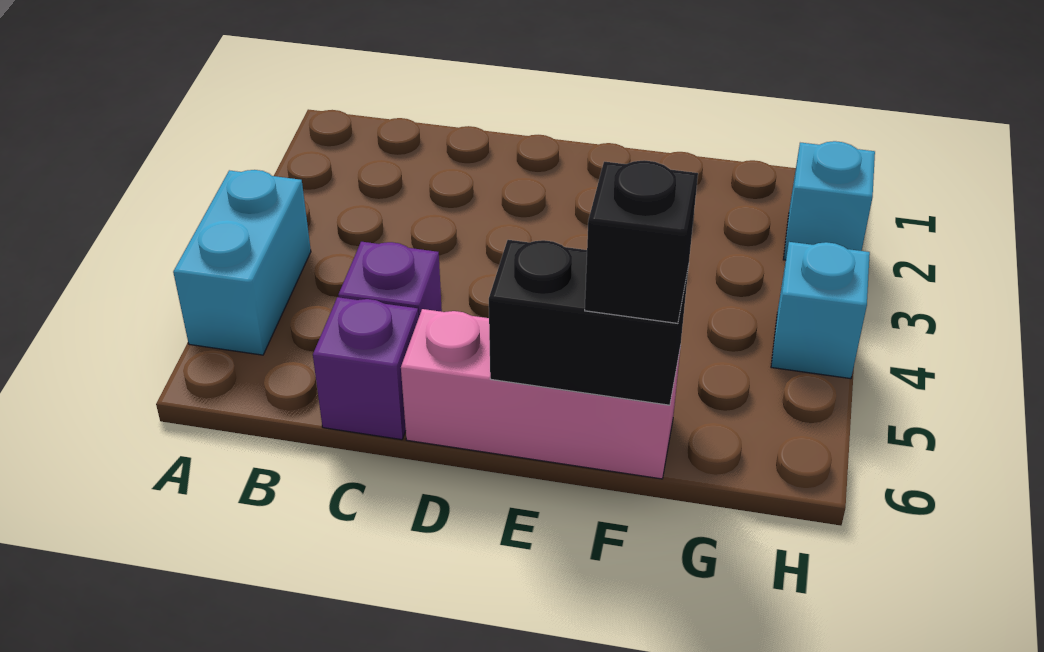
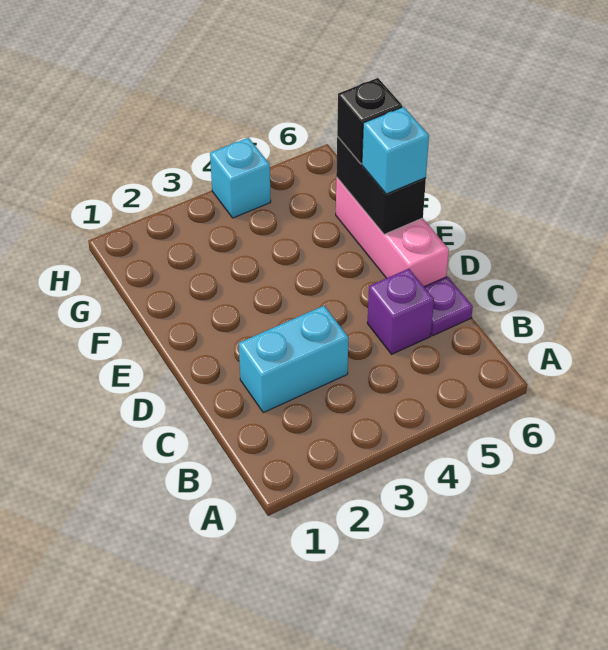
cyan 1x2 brick [173,170,311,355] -> cyan 1x2 brick moved to [239,306,349,412]
purple 1x1 brick [313,297,419,440] -> purple 1x1 plate [425,276,473,336]
cyan 1x1 brick [783,141,875,260] -> cyan 1x1 brick moved to [362,107,429,194]

